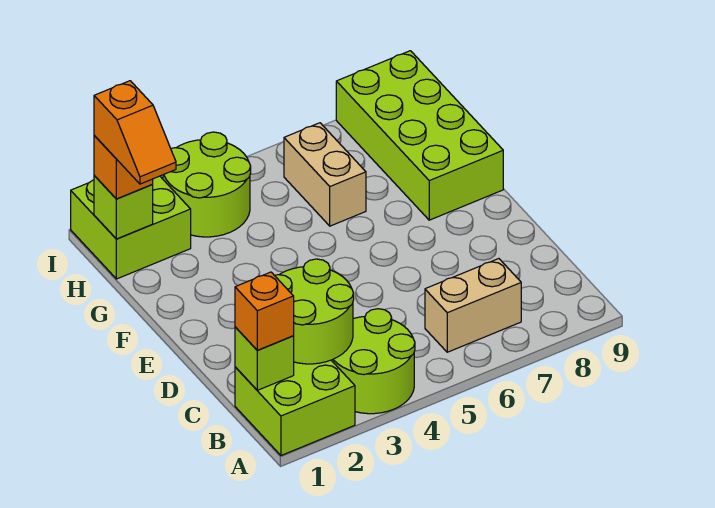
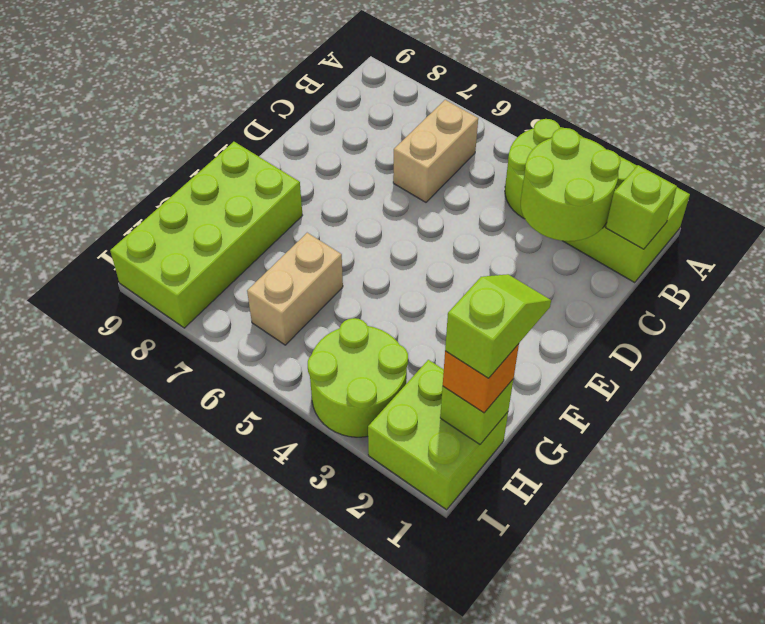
orange 1x1 brick [235,272,294,350] -> none
tan 1x2 brick [425,259,521,352] -> tan 1x2 brick turned to [393,100,478,202]
orange 1x2 slope [94,81,176,184] -> lime 1x2 slope [445,274,551,378]

